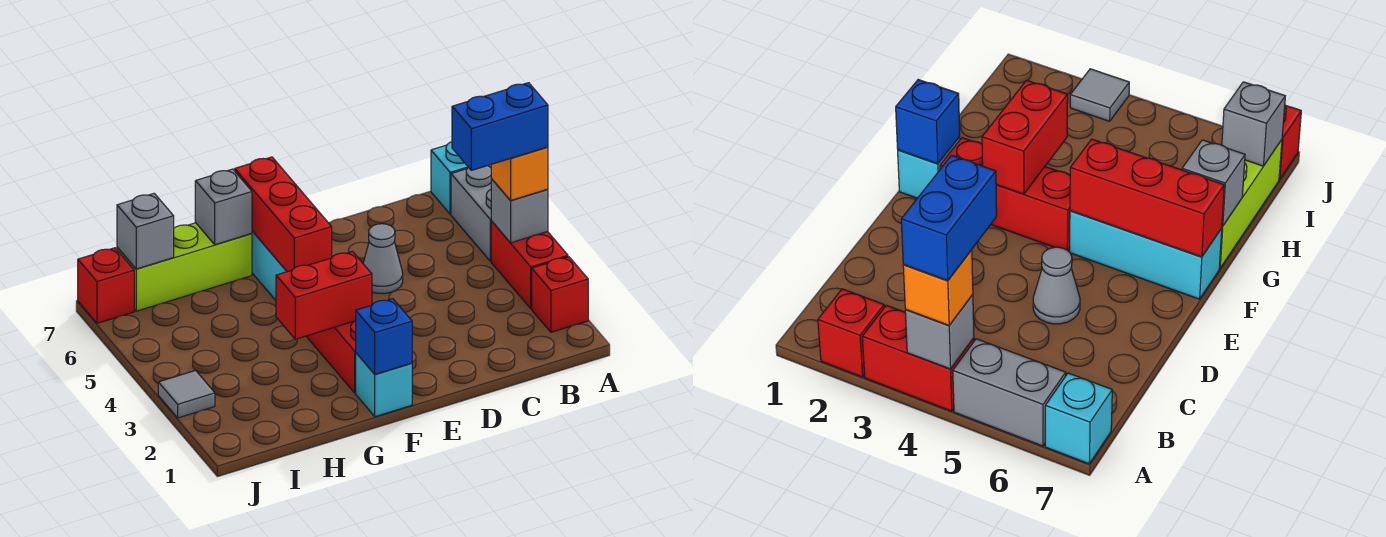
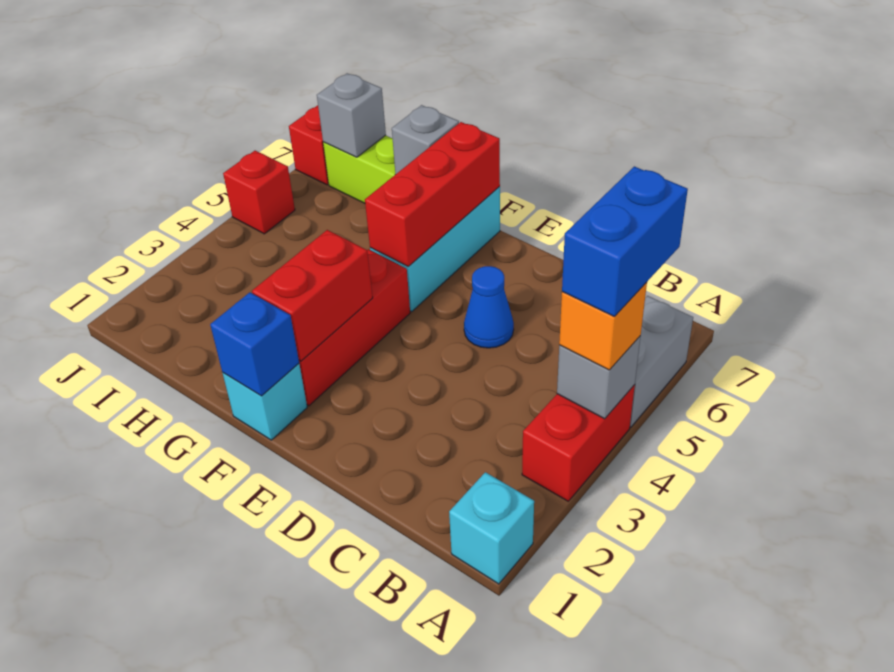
red 1x1 brick [532,257,588,332] -> red 1x1 brick moved to [223,151,295,234]
blue 1x2 brick [452,83,548,170] -> blue 1x2 brick turned to [562,166,688,316]
cyan 1x1 brick [431,142,468,214] -> cyan 1x1 brick moved to [449,472,534,584]
grey 1x1 cone [363,224,403,293] -> blue 1x1 cone [464,266,514,348]
red 1x2 brick [276,252,372,339] -> red 1x2 brick turned to [252,230,373,361]
grey 1x1 tile [158,370,215,418] -> none

